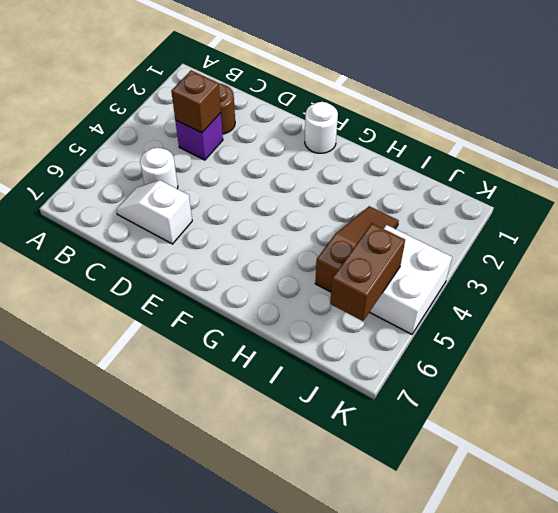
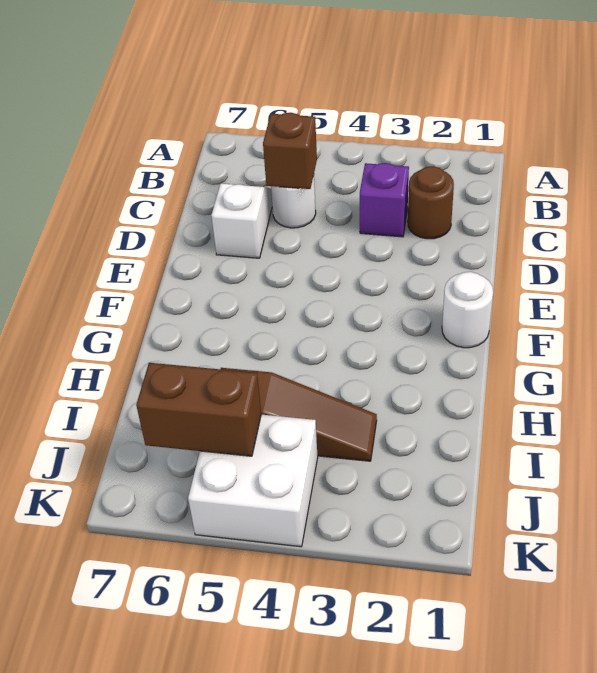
brown 1x1 brick [171,70,221,133] -> brown 1x1 brick moved to [263,113,317,189]

